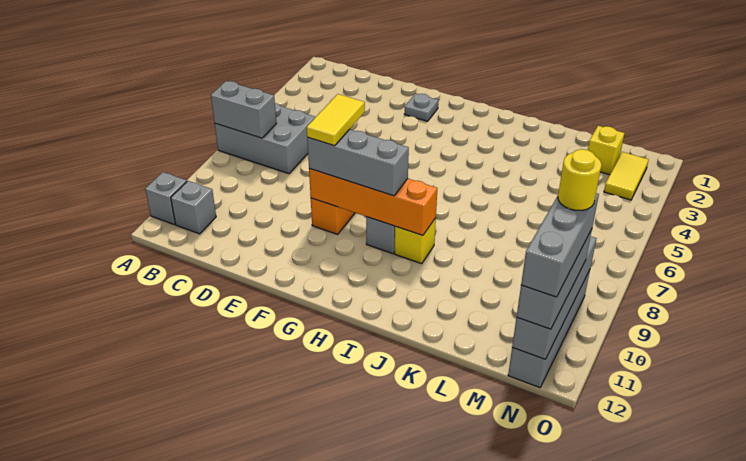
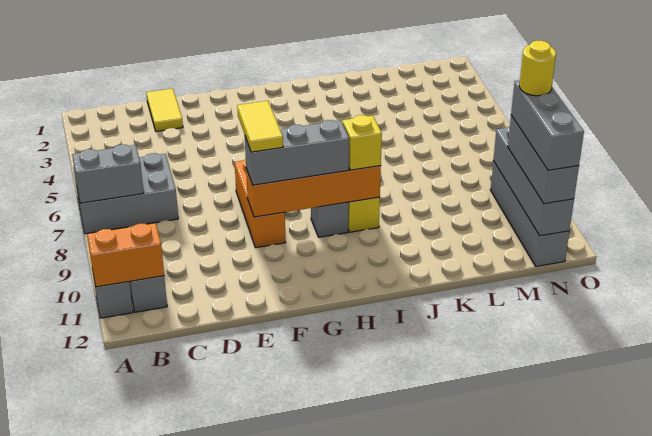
none -> orange 1x2 brick [87,223,164,287]
grey 1x1 plate [404,93,439,121] -> none
yellow 1x1 brick [588,126,624,175] -> yellow 1x1 brick moved to [342,115,382,170]
yellow 1x2 tile [604,152,649,200] -> yellow 1x2 tile moved to [146,89,183,131]

